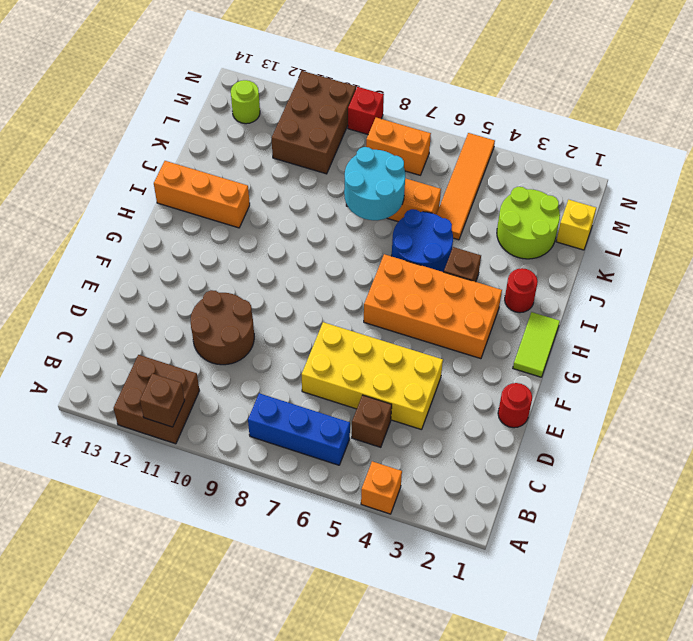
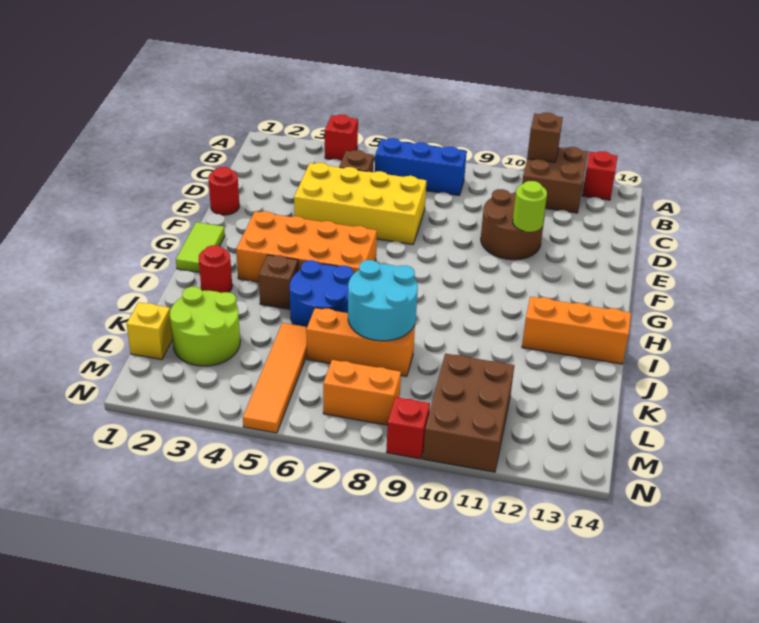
orange 1x1 brick [361,461,402,514] -> red 1x1 brick [325,115,358,161]
none -> red 1x1 brick [582,151,617,200]
lime 1x1 round brick [231,80,260,124] -> lime 1x1 round brick moved to [513,181,547,232]

